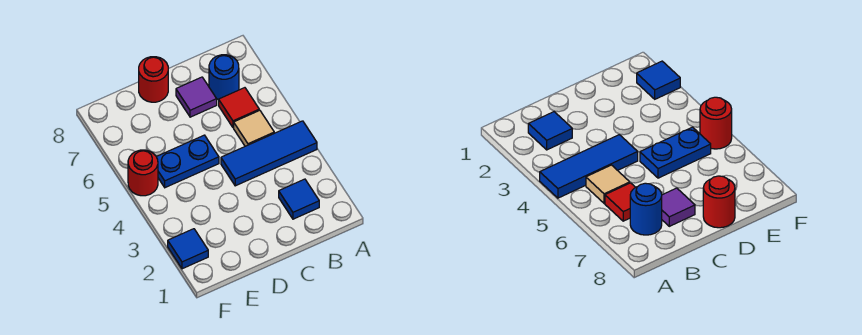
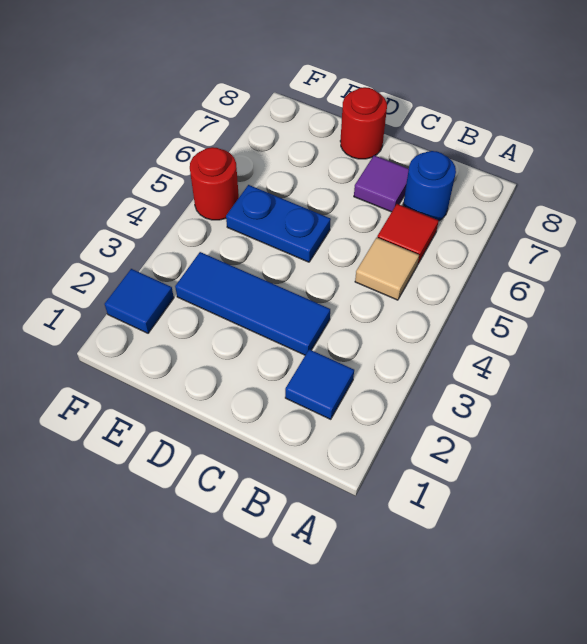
blue 1x3 tile [221,121,317,186] -> blue 1x3 tile moved to [175,252,330,355]

